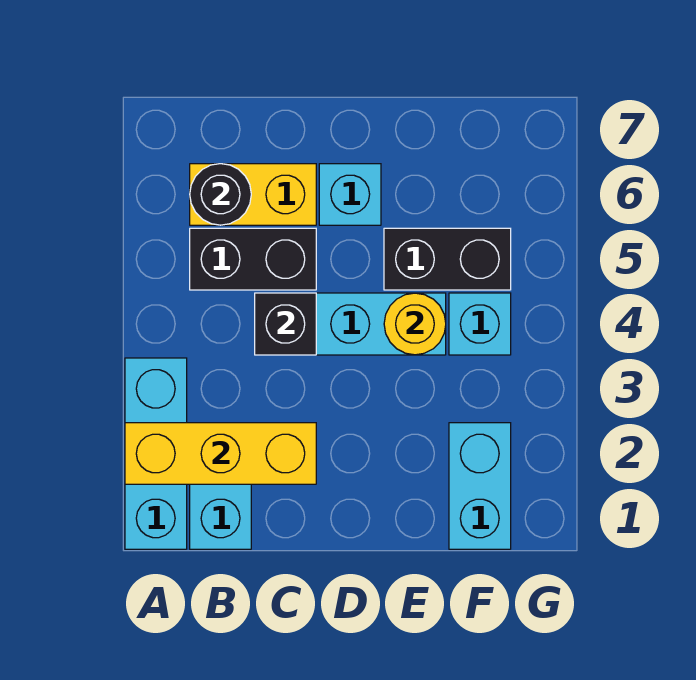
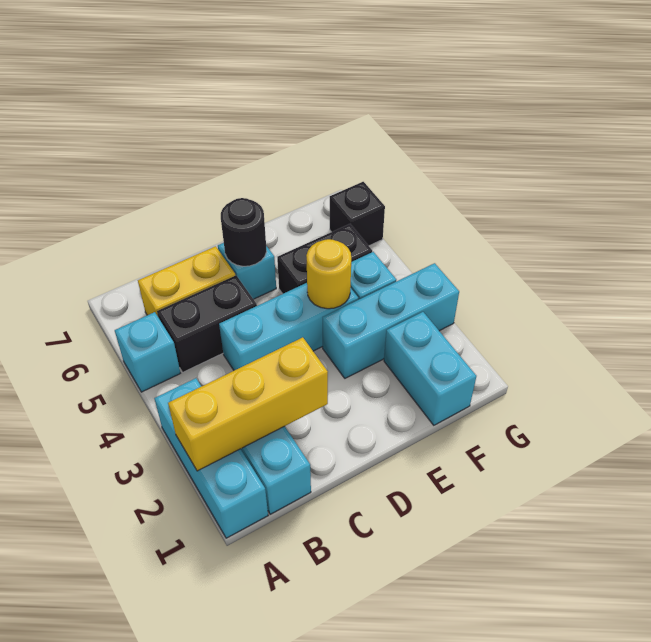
none -> cyan 1x1 brick [115,312,180,392]
black 1x1 round brick [190,164,251,225] -> black 1x1 round brick moved to [221,198,267,266]
black 1x1 brick [255,293,316,355] -> black 1x1 brick moved to [330,182,385,246]
none -> cyan 1x3 brick [323,263,459,378]

